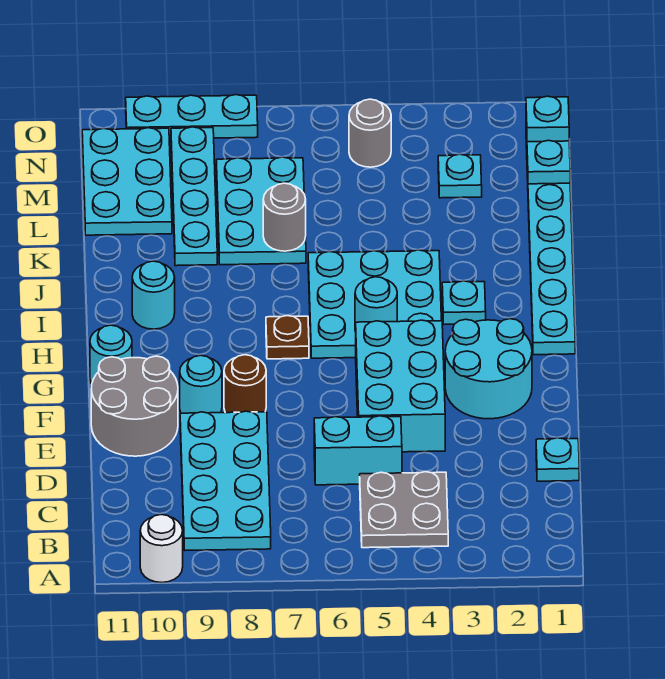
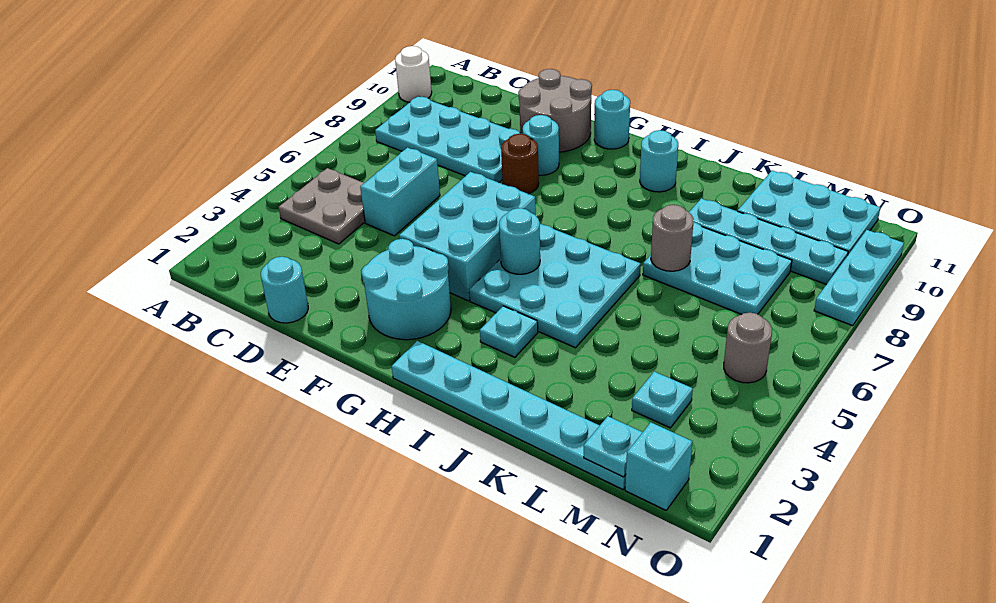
cyan 1x1 plate [536,438,579,481] -> cyan 1x1 round brick [261,257,308,323]
cyan 2x3 brick [356,320,445,452] -> cyan 2x3 brick turned to [399,172,536,301]
brown 1x1 plate [266,316,309,359] -> none

